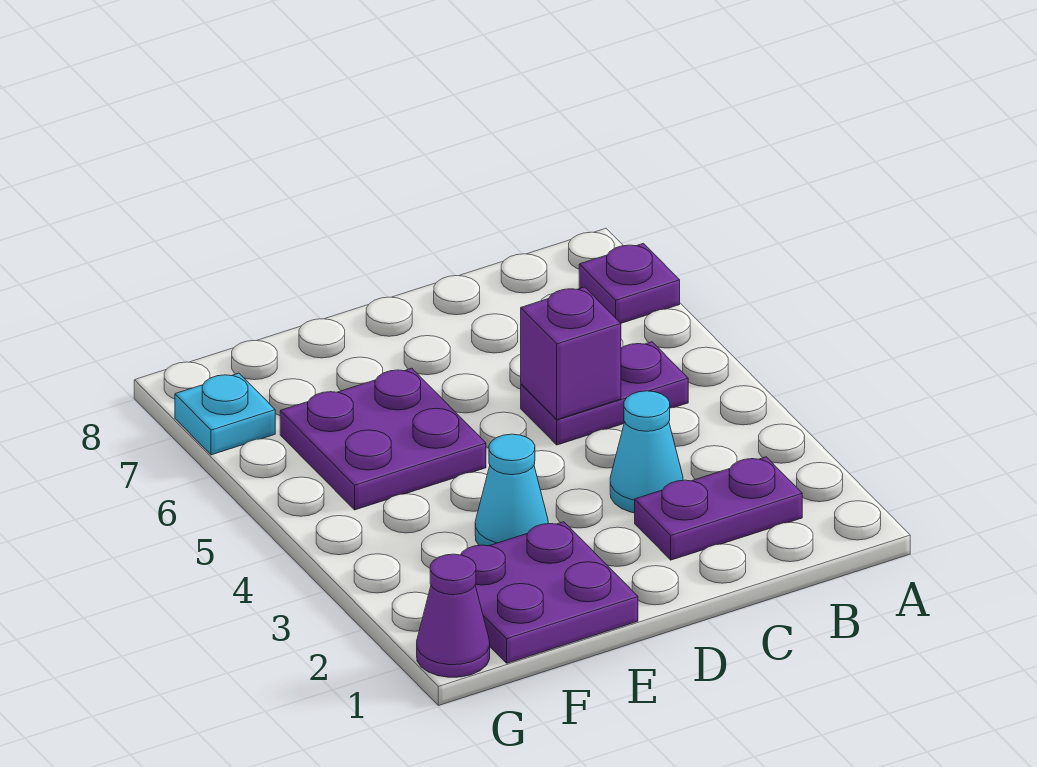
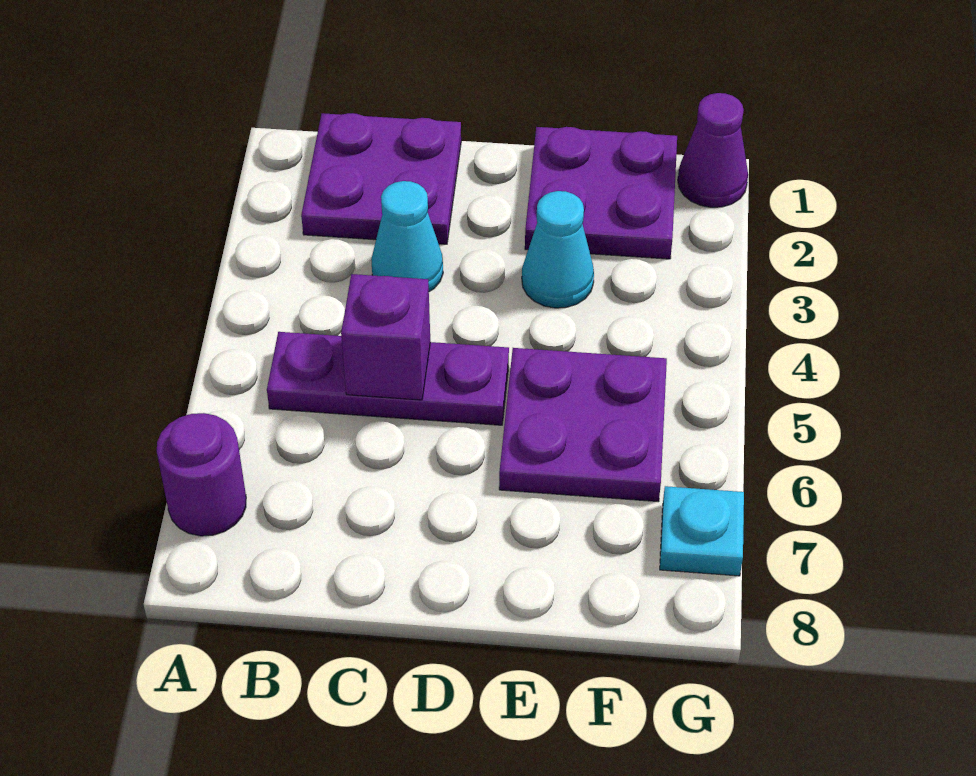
purple 1x1 plate [579,243,680,323] -> purple 1x1 round brick [157,413,246,536]
purple 1x2 plate [635,457,802,560] -> purple 2x2 plate [301,113,461,244]
purple 1x2 plate [521,342,688,445] -> purple 1x3 plate [267,332,509,425]

